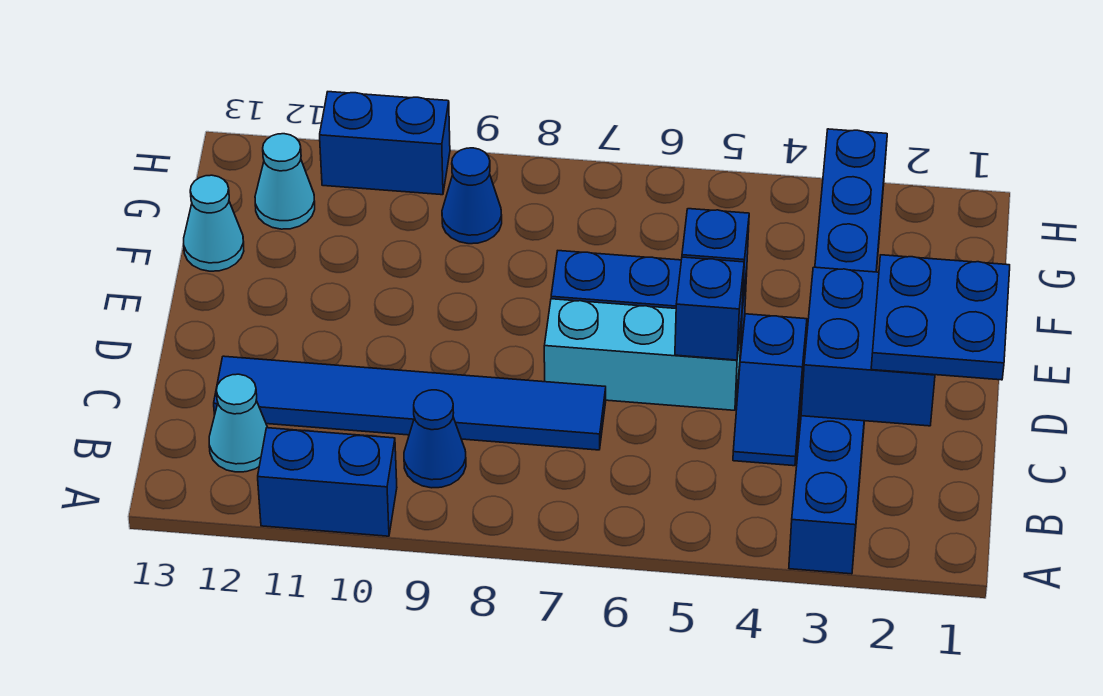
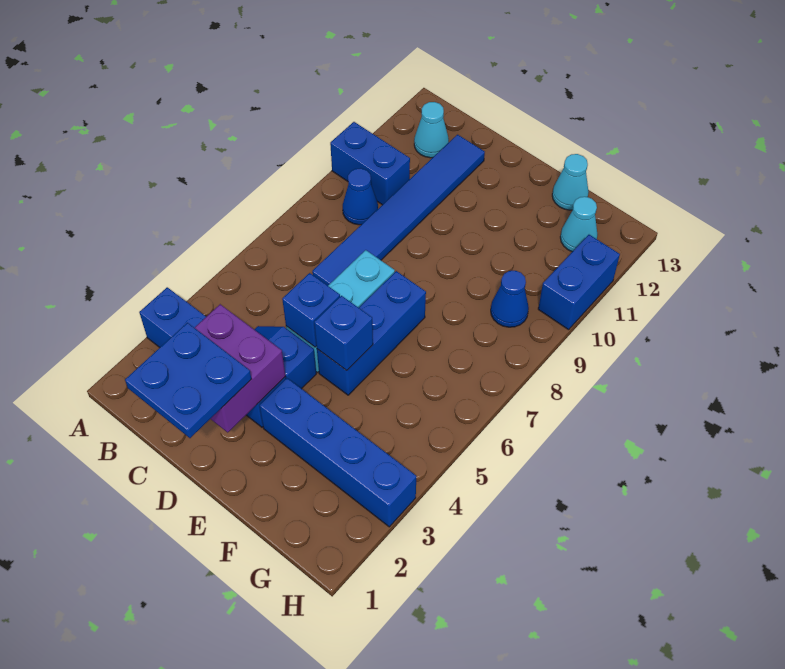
blue 1x2 brick [258,428,397,536] -> blue 1x2 brick turned to [330,122,410,205]
blue 2x2 brick [801,267,935,426] -> purple 2x2 brick [195,304,285,432]

